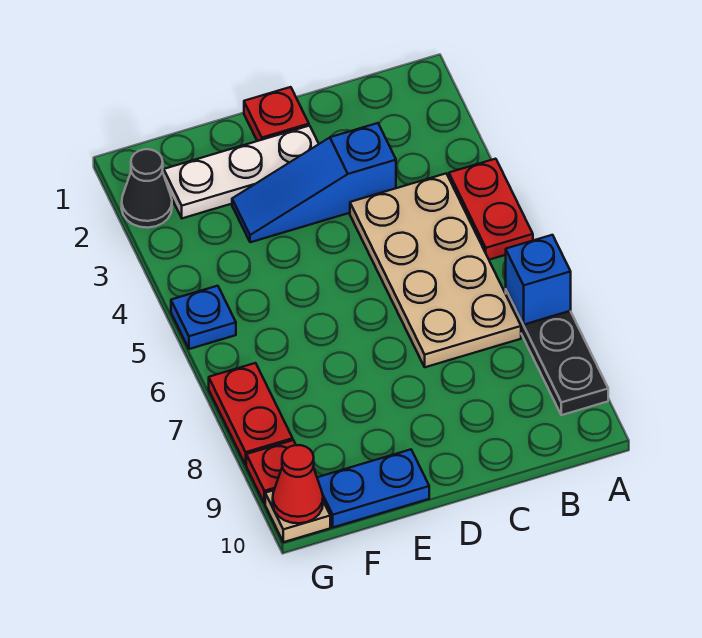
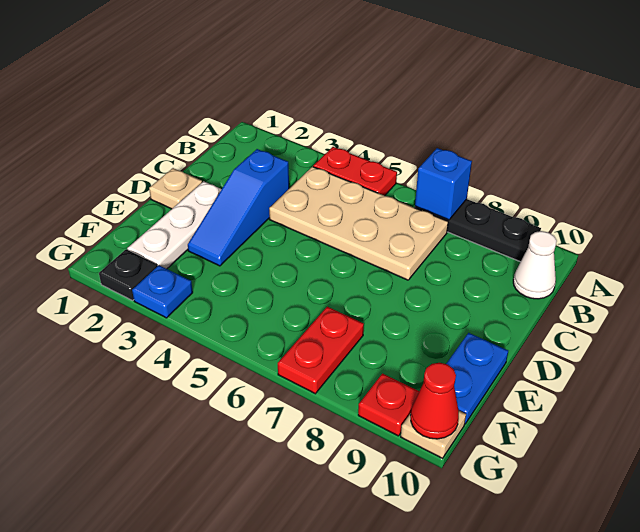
none -> white 1x1 cone [513,231,557,299]
red 1x1 plate [244,87,309,141] -> tan 1x1 plate [149,168,202,209]
black 1x1 cone [122,149,172,228] -> black 1x1 plate [99,249,157,301]
blue 1x1 plate [171,286,236,349] -> blue 1x1 plate moved to [132,265,193,318]
red 1x2 plate [209,363,293,465] -> red 1x2 plate turned to [278,307,364,394]

